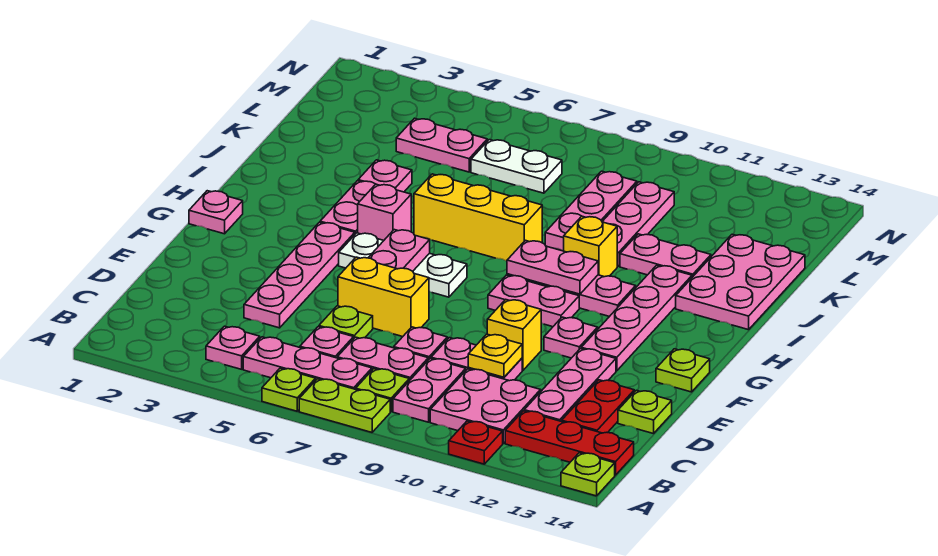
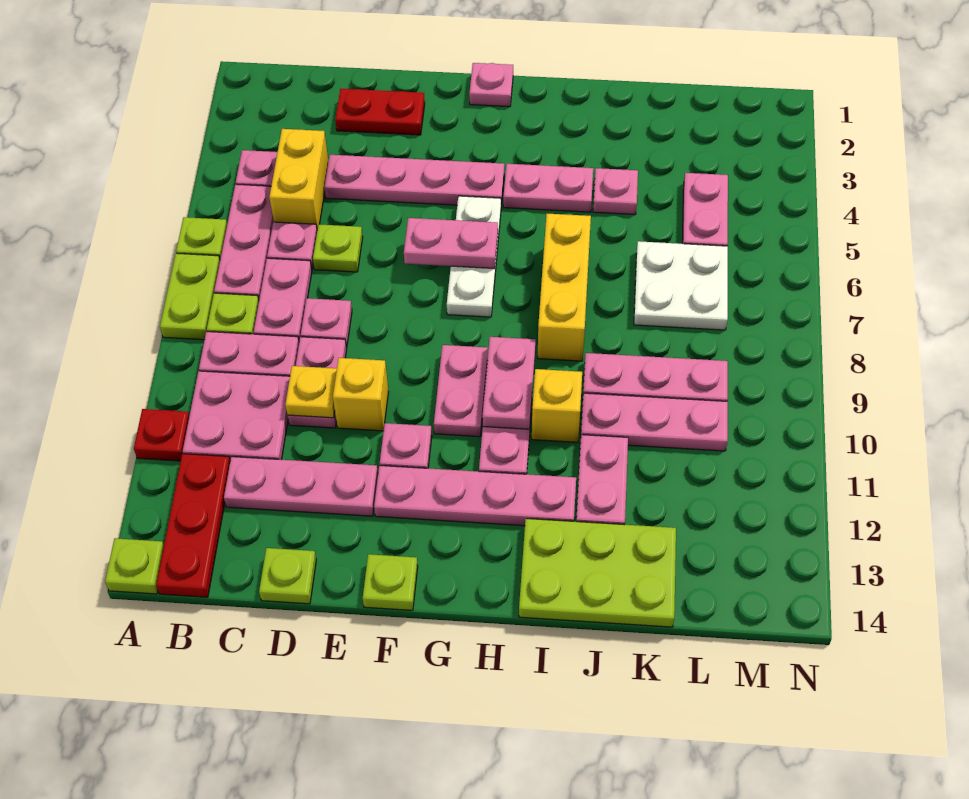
red 1x2 plate [562,380,634,433] -> red 1x2 plate moved to [335,89,425,135]
yellow 1x2 brick [338,257,429,337] -> yellow 1x2 brick moved to [269,129,328,230]
pink 1x1 brick [358,184,411,240] -> none
pink 2x3 plate [676,234,805,330] -> lime 2x3 plate [519,519,676,627]
white 1x2 plate [471,140,562,193] -> white 2x2 plate [634,241,728,330]

